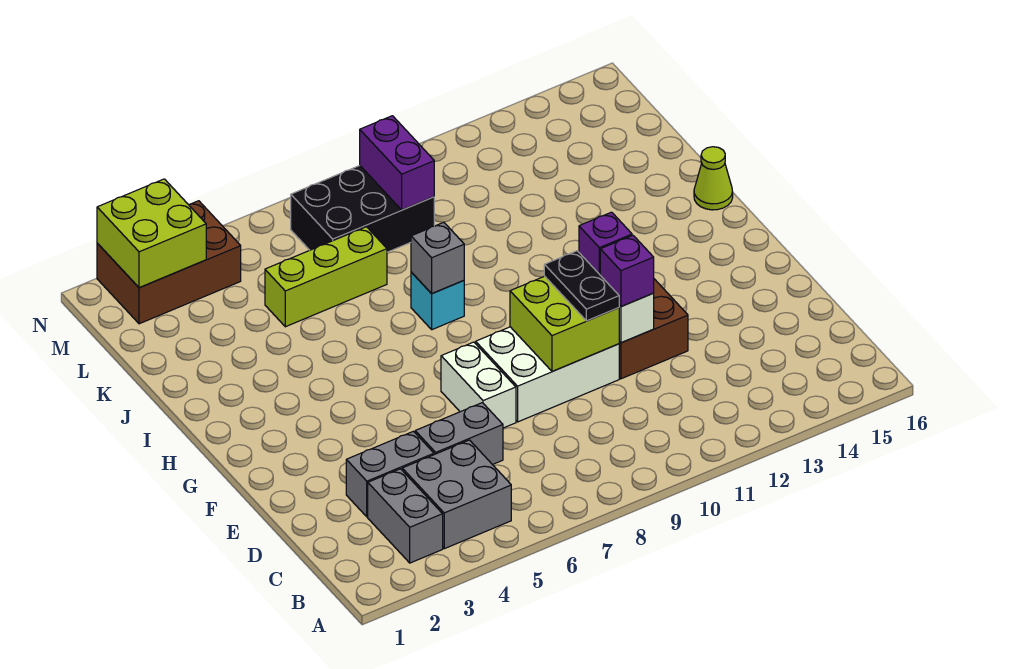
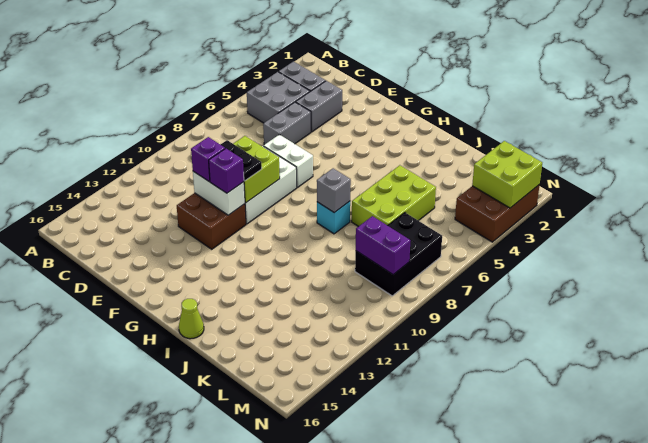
lime 1x3 brick [265,227,387,327] -> lime 2x3 brick [352,165,436,227]

